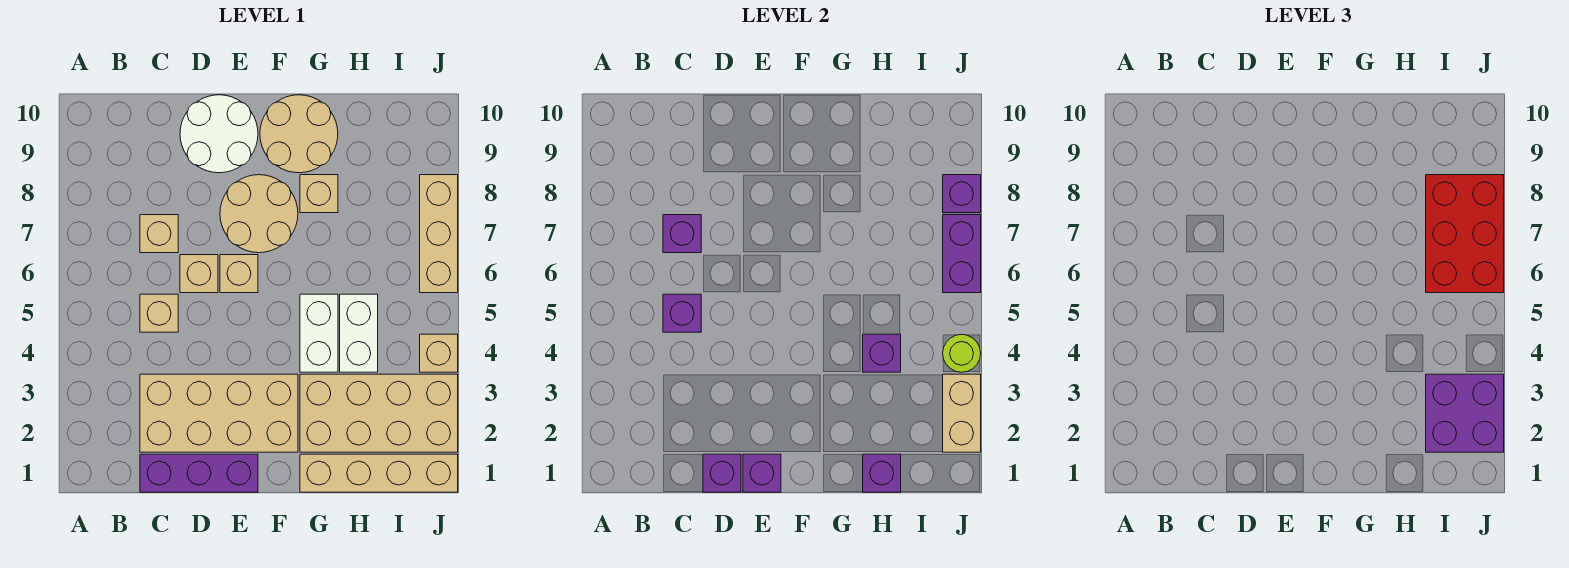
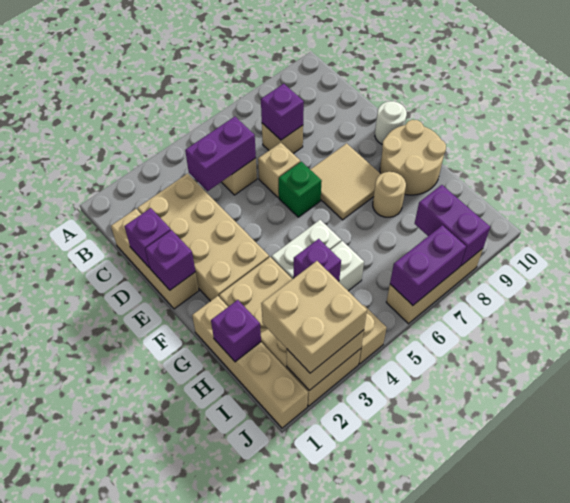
purple 1x3 brick [140,454,258,492] -> tan 1x3 brick [111,209,199,309]
purple 1x1 brick [663,294,701,332] -> purple 1x2 brick [185,117,256,191]
white 2x2 round brick [180,95,258,173] -> white 1x1 round brick [375,101,407,144]
tan 1x1 brick [220,255,258,293] -> green 1x1 brick [279,162,322,217]
tan 2x2 round brick [220,175,298,253] -> tan 2x2 tile [310,143,381,220]
tan 1x1 brick [300,175,338,213] -> tan 1x1 round brick [373,172,406,217]
purple 2x2 brick [1426,374,1504,452] -> tan 2x2 brick [261,261,367,373]
red 2x3 brick [1426,175,1504,293] -> none
lime 1x1 round brick [943,334,981,372] -> none
purple 1x1 brick [943,175,981,213] -> purple 1x2 brick [415,185,490,266]

